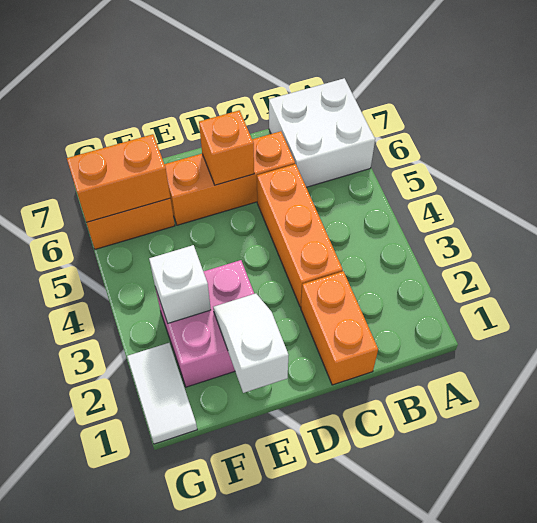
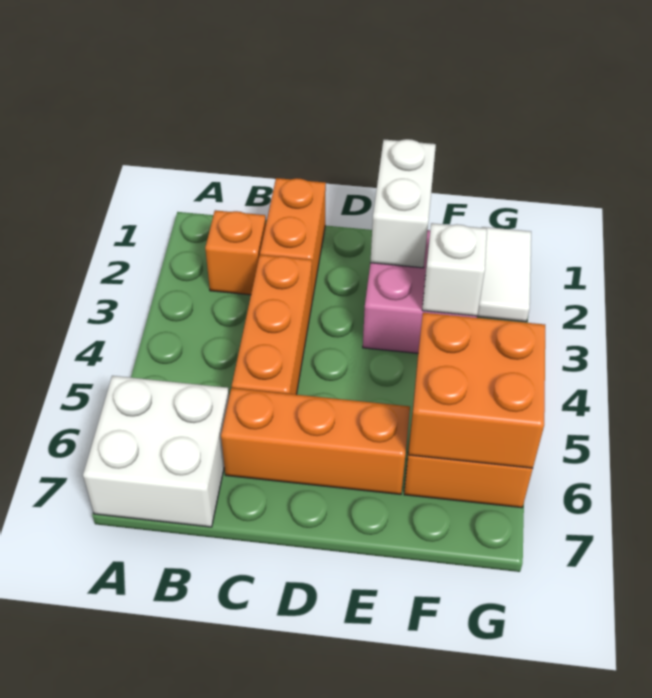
orange 1x1 brick [199,110,254,185] -> orange 1x1 brick moved to [205,210,266,295]
white 1x2 slope [213,294,288,393] -> white 1x2 brick [370,139,436,268]
orange 1x2 brick [67,134,170,222] -> orange 2x2 brick [409,313,545,469]

